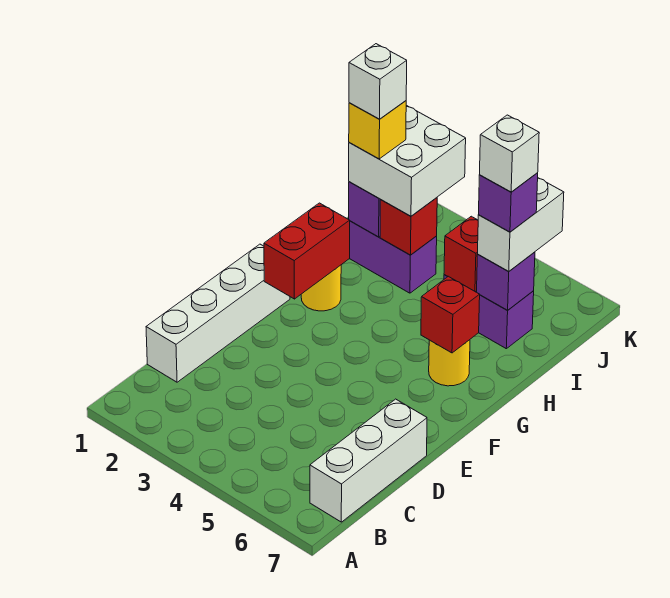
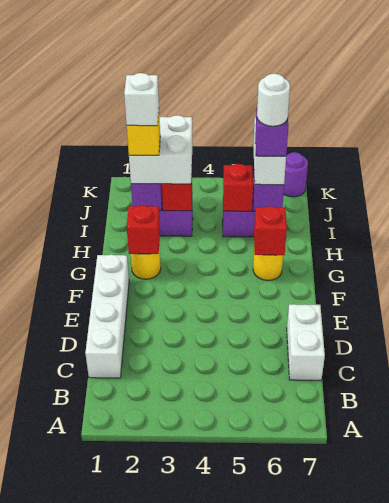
white 1x3 brick [310,399,427,522] -> white 1x2 brick [287,304,325,380]
red 1x2 brick [264,203,350,299] -> red 1x1 brick [127,205,160,254]
white 1x1 brick [479,115,539,192] -> white 1x1 round brick [257,74,290,126]
none -> purple 1x1 round brick [284,152,308,197]

